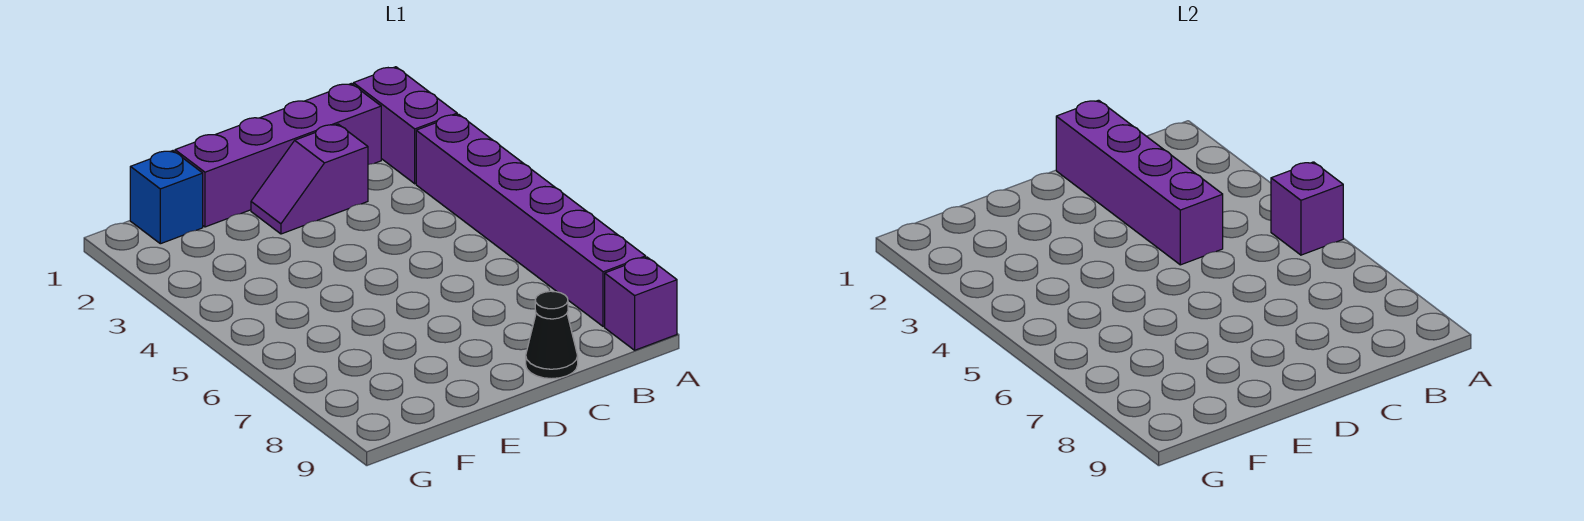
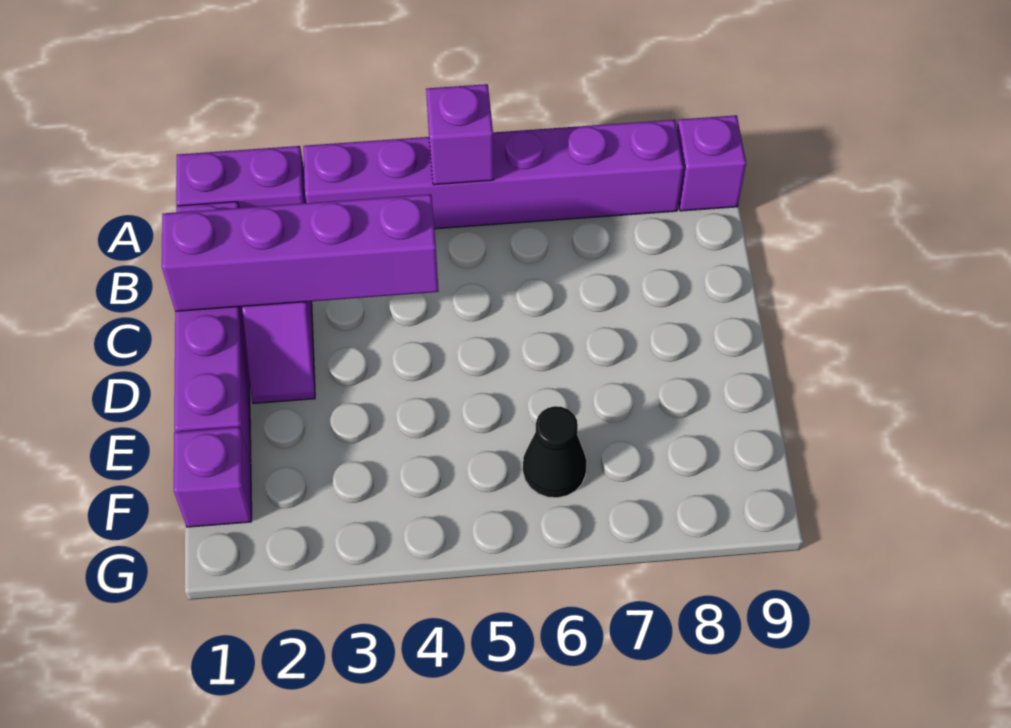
black 1x1 cone [526,291,578,379] -> black 1x1 cone moved to [523,406,587,498]
blue 1x1 brick [130,151,203,244] -> purple 1x1 brick [174,427,252,527]

